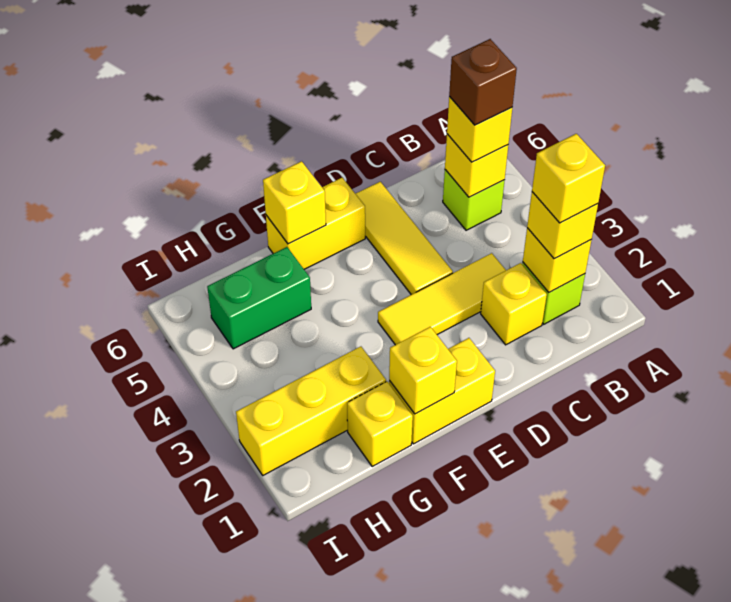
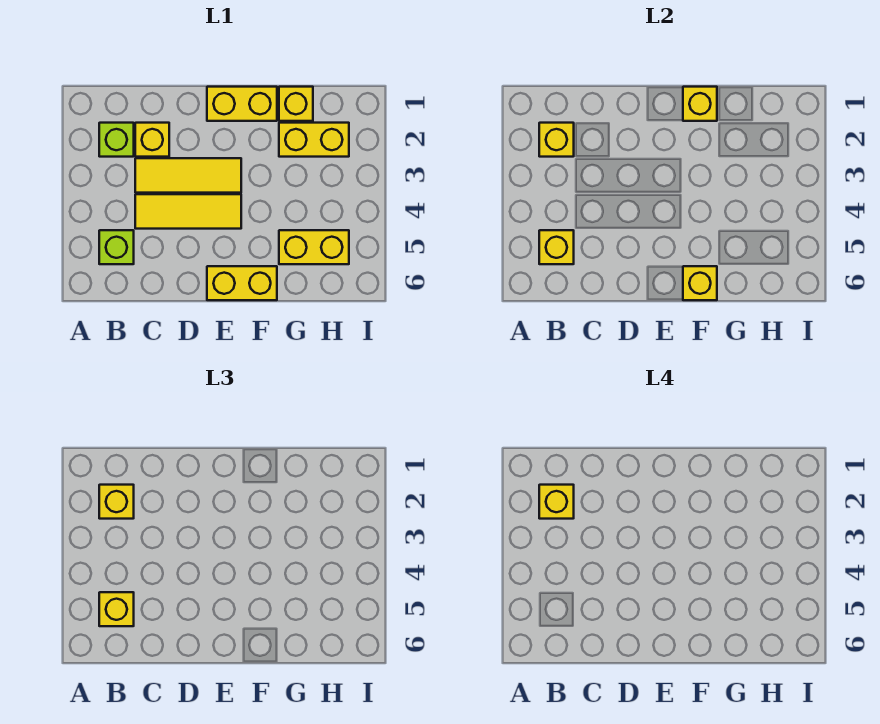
brown 1x1 brick [449,39,517,125] -> none
yellow 1x3 tile [356,182,453,295] -> yellow 1x3 tile turned to [135,194,241,229]
yellow 1x3 brick [236,347,386,475] -> yellow 1x2 brick [279,123,349,157]
green 1x2 brick [207,247,311,349] -> yellow 1x2 brick [279,230,349,264]

